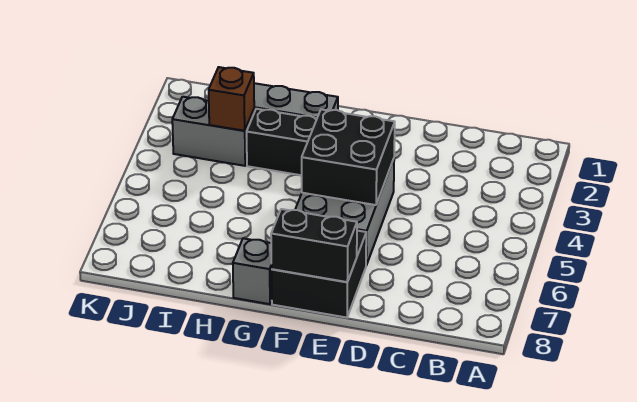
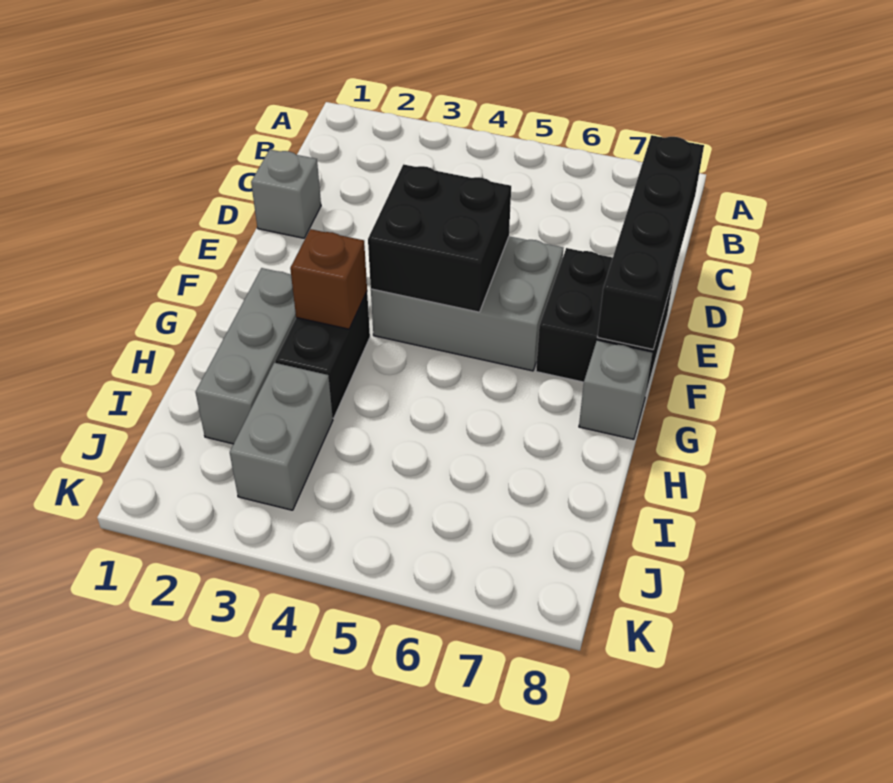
none -> grey 1x1 brick [251,150,321,238]
black 1x2 brick [271,209,357,282] -> black 1x4 brick [598,135,704,349]
brown 1x1 brick [209,67,254,131] -> brown 1x1 brick moved to [290,229,367,329]

